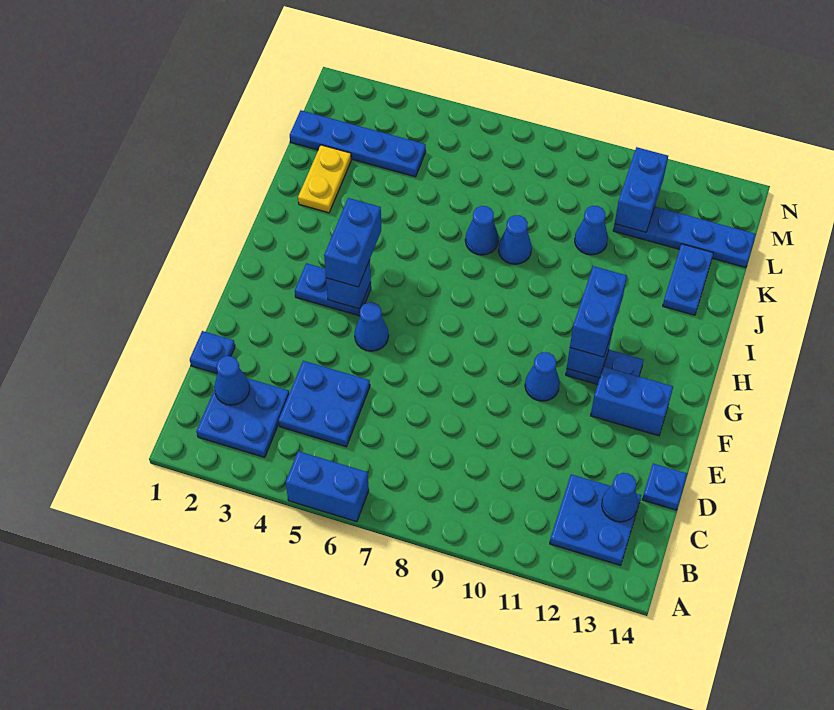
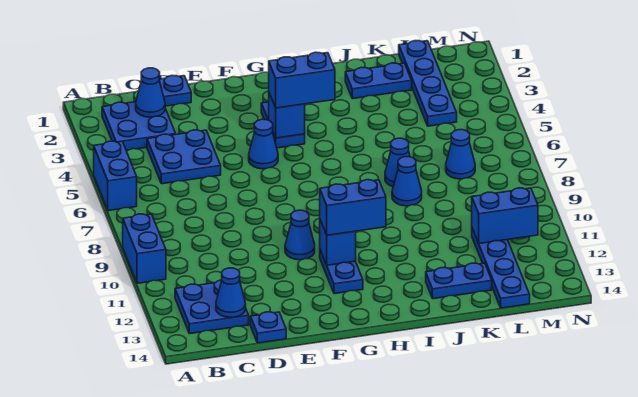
blue 1x2 brick [591,367,673,436] -> blue 1x2 brick moved to [123,214,166,283]
yellow 1x2 plate [298,145,351,213] -> blue 1x2 plate [345,63,412,99]
blue 1x1 cone [575,206,608,255] -> blue 1x1 cone moved to [446,130,475,179]

